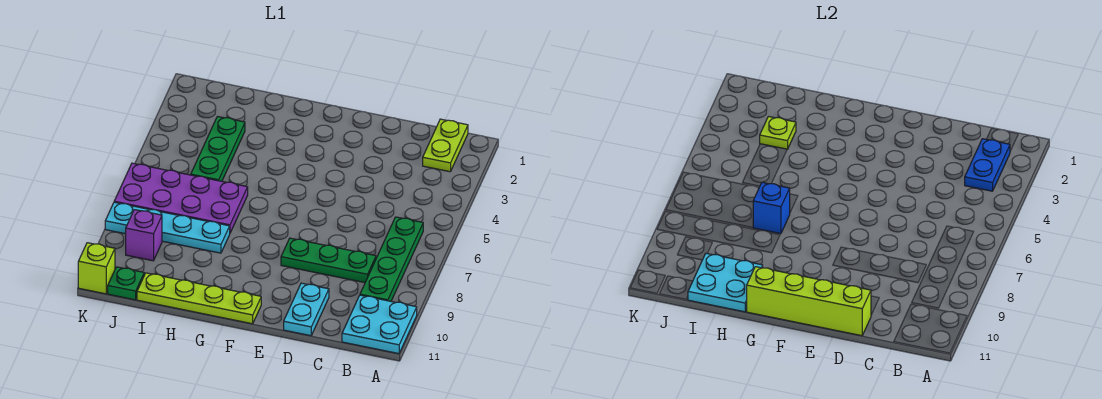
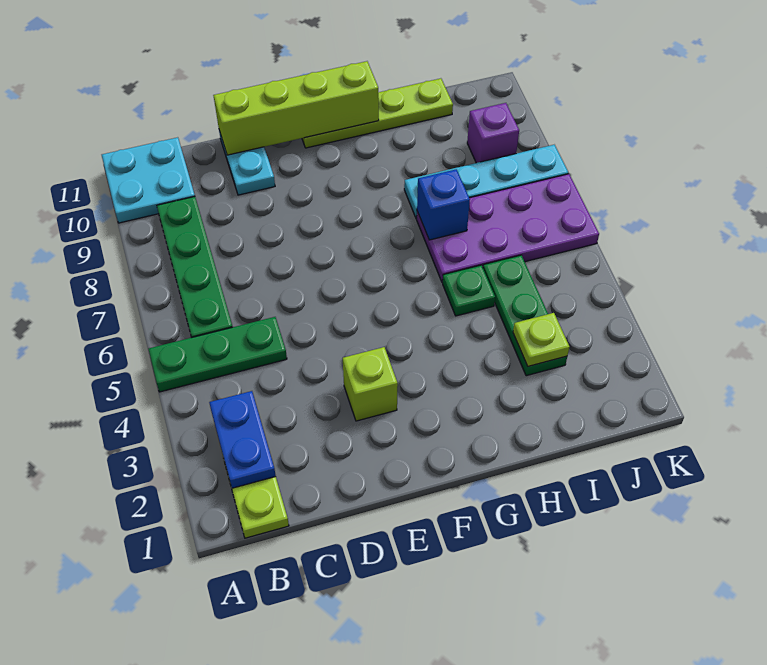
green 1x3 plate [281,238,376,283] -> green 1x3 plate moved to [149,317,287,392]
cyan 2x2 plate [688,253,763,312] -> none
green 1x1 plate [108,267,144,300] -> green 1x1 plate moved to [443,265,495,316]
lime 1x1 brick [78,243,115,294] -> lime 1x1 brick moved to [343,347,398,421]

